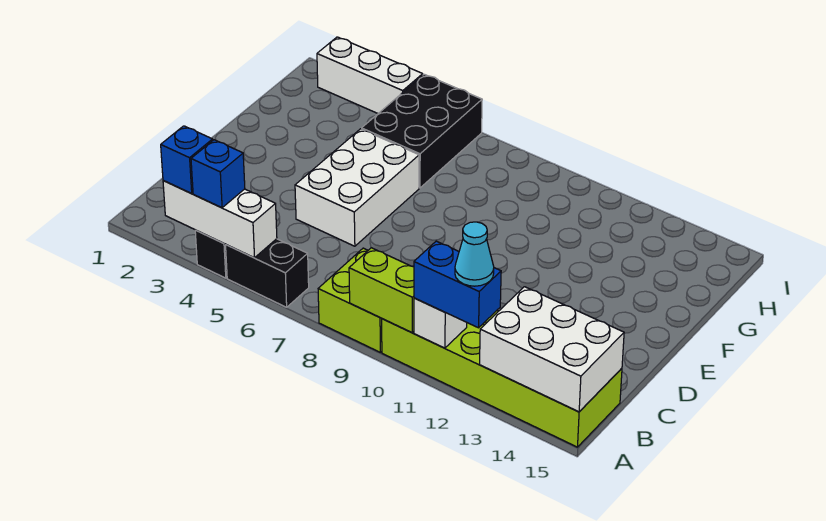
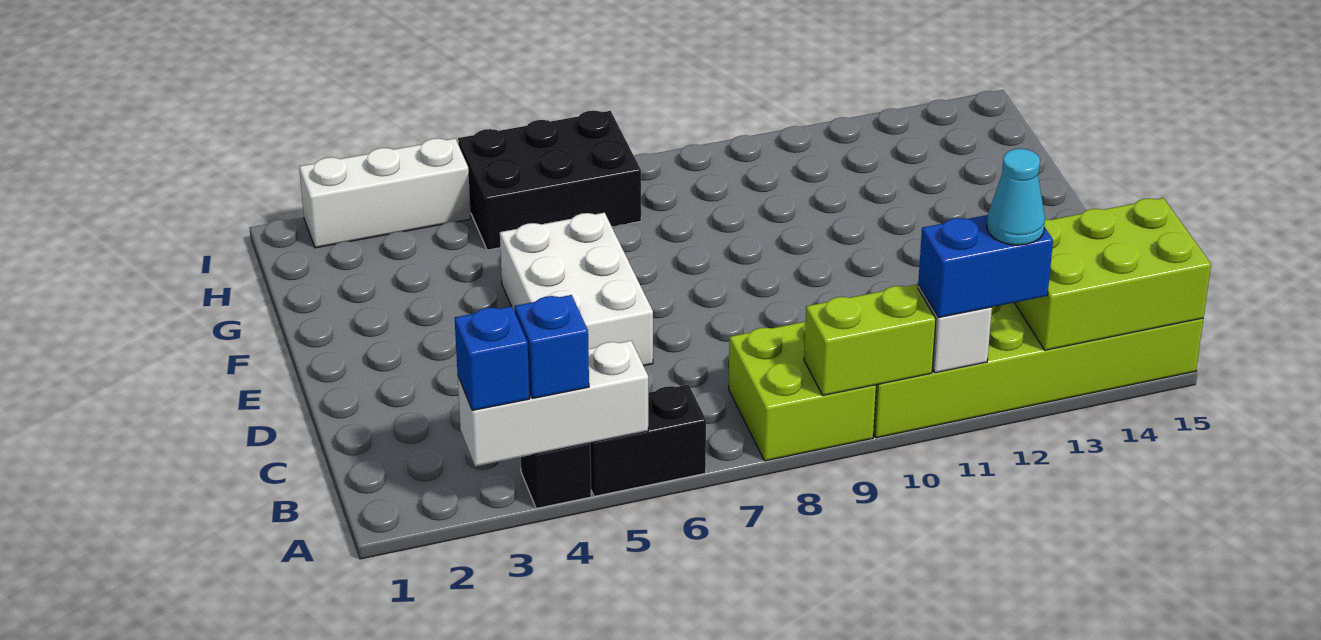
white 2x3 brick [480,287,624,412] -> lime 2x3 brick [1015,198,1211,350]
black 2x3 brick [362,74,482,188] -> black 2x3 brick turned to [458,111,641,250]

